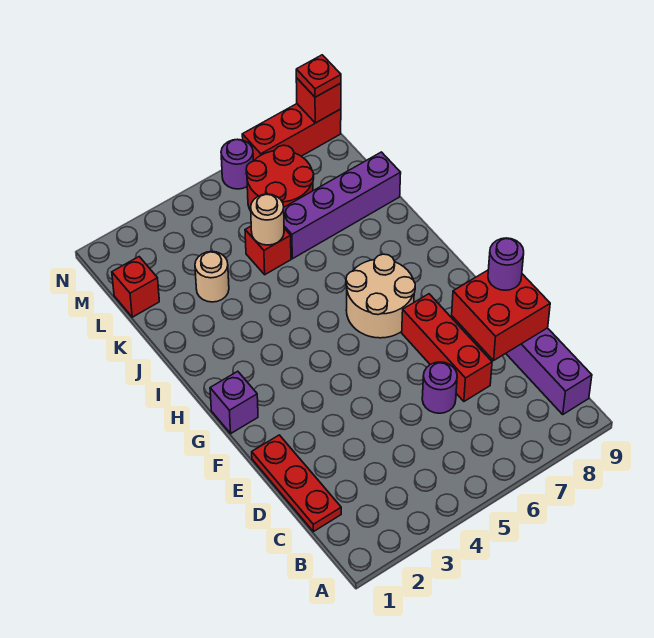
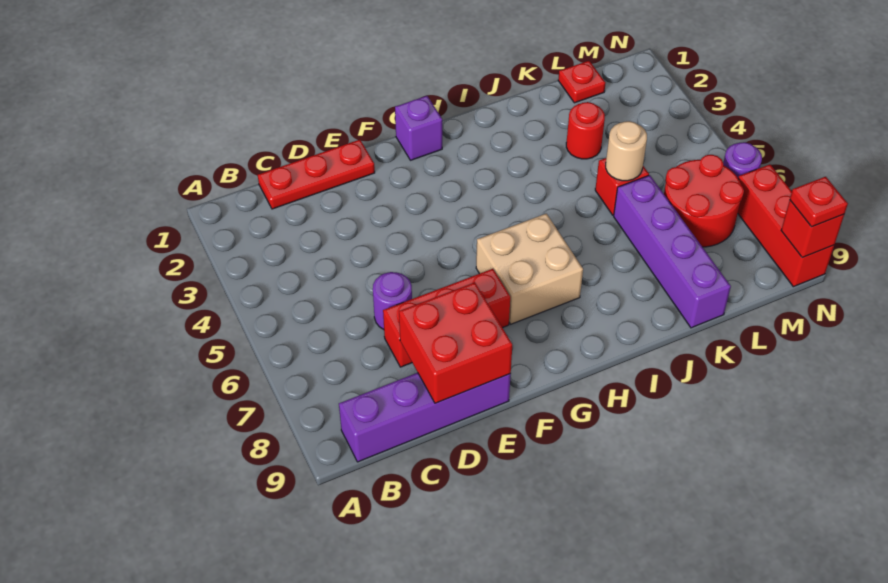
purple 1x1 round brick [488,238,524,290] -> none
tan 2x2 round brick [346,254,415,338] -> tan 2x2 brick [476,214,583,324]
tan 1x1 round brick [195,251,229,302] -> red 1x1 round brick [566,102,605,159]
red 1x1 brick [112,257,159,317] -> red 1x1 plate [558,61,605,103]

